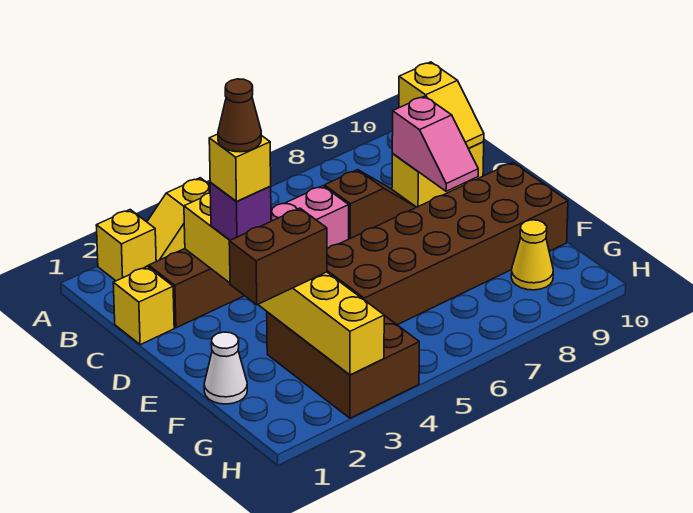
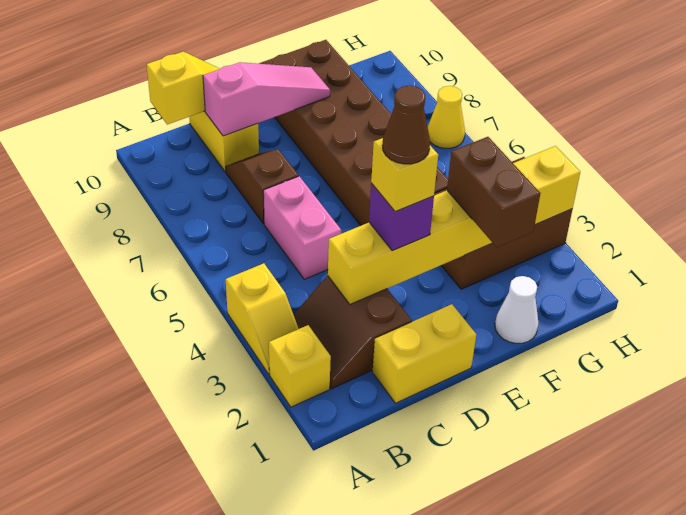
yellow 1x1 brick [113,267,174,345] -> yellow 1x2 brick [373,304,476,403]
pink 1x2 slope [392,96,478,191] -> pink 1x3 slope [203,62,330,136]
yellow 1x1 cone [511,220,553,290] -> yellow 1x1 cone moved to [428,86,465,148]

